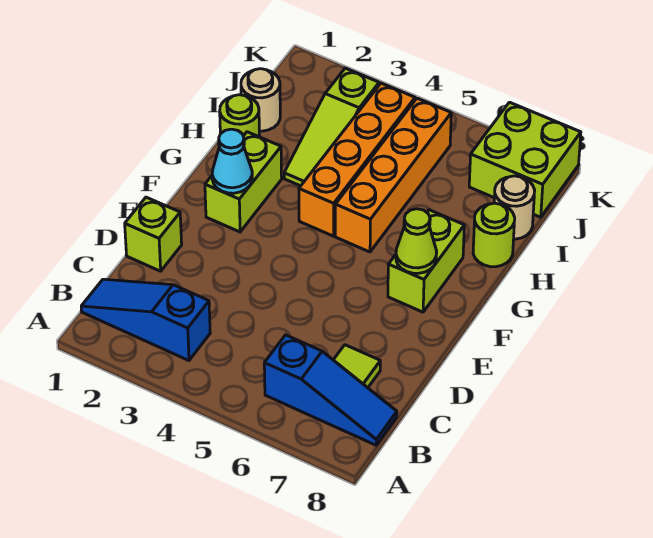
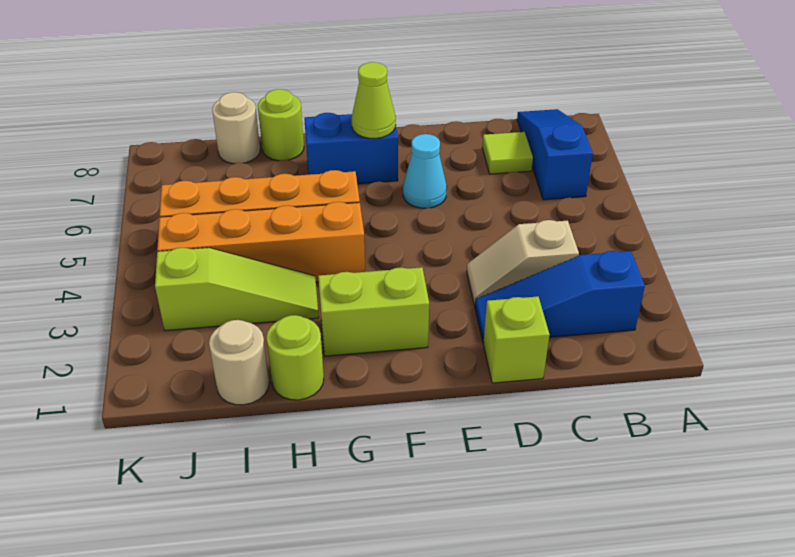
blue 1x3 slope [81,279,210,361] -> blue 1x3 slope turned to [475,251,645,343]
none -> tan 1x2 slope [467,220,579,305]
cyan 1x1 cone [212,129,252,193] -> cyan 1x1 cone moved to [403,134,447,208]
lime 1x2 brick [388,210,464,312] -> blue 1x2 brick [304,113,398,184]
lime 2x2 brick [469,102,581,217] -> none

